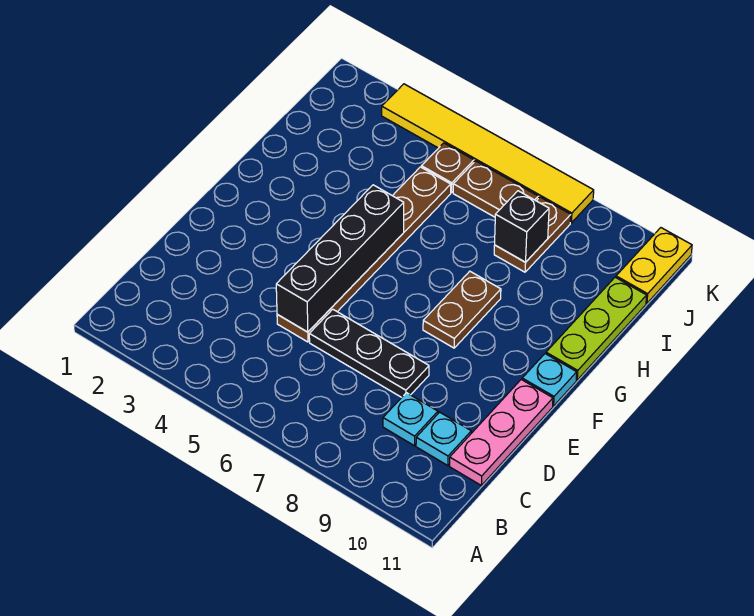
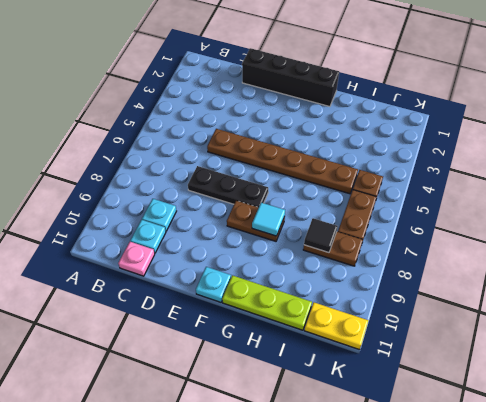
pink 1x3 plate [449,380,553,485] -> pink 1x1 plate [118,242,155,276]
black 1x4 brick [276,185,404,332] -> black 1x4 brick moved to [242,48,339,107]
black 1x3 plate [309,309,429,397] -> black 1x3 plate turned to [188,166,268,208]
none -> cyan 1x1 tile [252,203,285,236]
black 1x1 brick [495,191,549,262] -> black 1x1 tile [304,218,338,253]
yellow 1x6 tile [382,84,594,223] -> none

